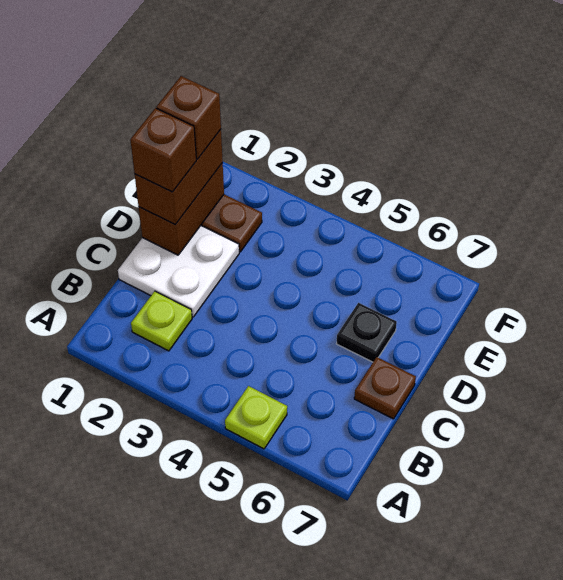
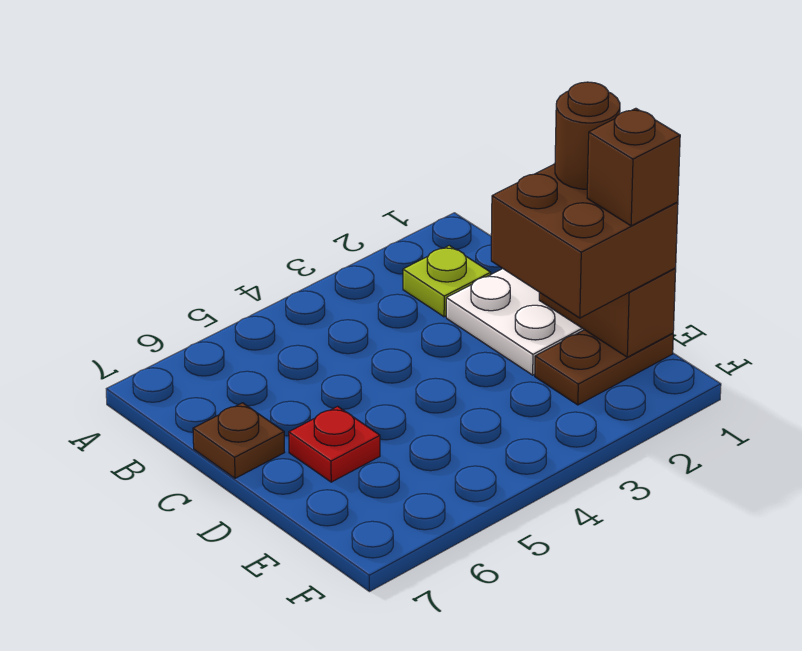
lime 1x1 plate [225,386,287,449] -> none
brown 1x2 brick [135,130,223,225] -> brown 2x2 brick [491,164,678,318]
brown 1x1 brick [130,108,196,192] -> brown 1x1 round brick [555,82,620,189]
black 1x1 plate [336,303,397,362] -> red 1x1 plate [289,406,380,482]

